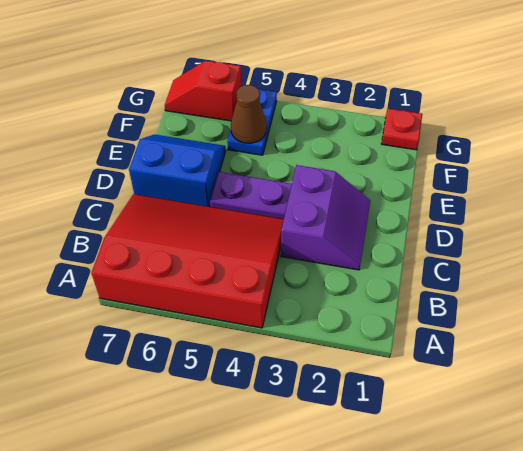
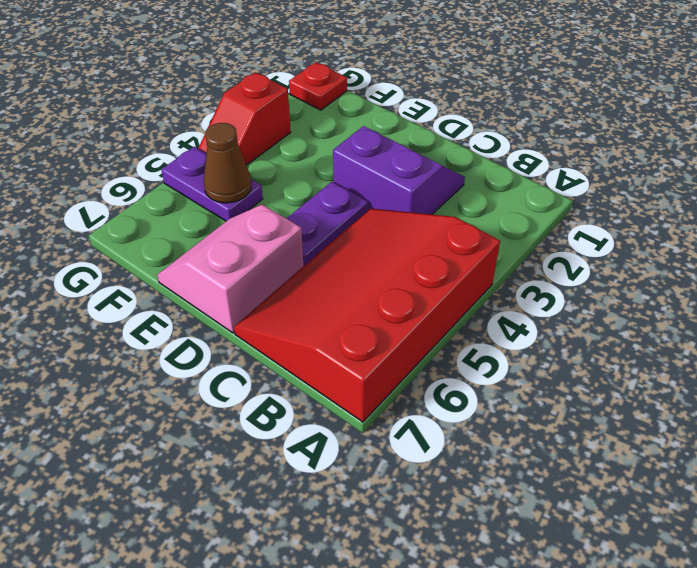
blue 2x2 slope [129,134,226,207] -> pink 2x2 slope [157,205,304,333]
blue 1x2 plate [227,89,277,155] -> purple 1x2 plate [161,147,263,221]
red 1x2 slope [165,61,241,121] -> red 1x2 slope moved to [198,72,291,165]

